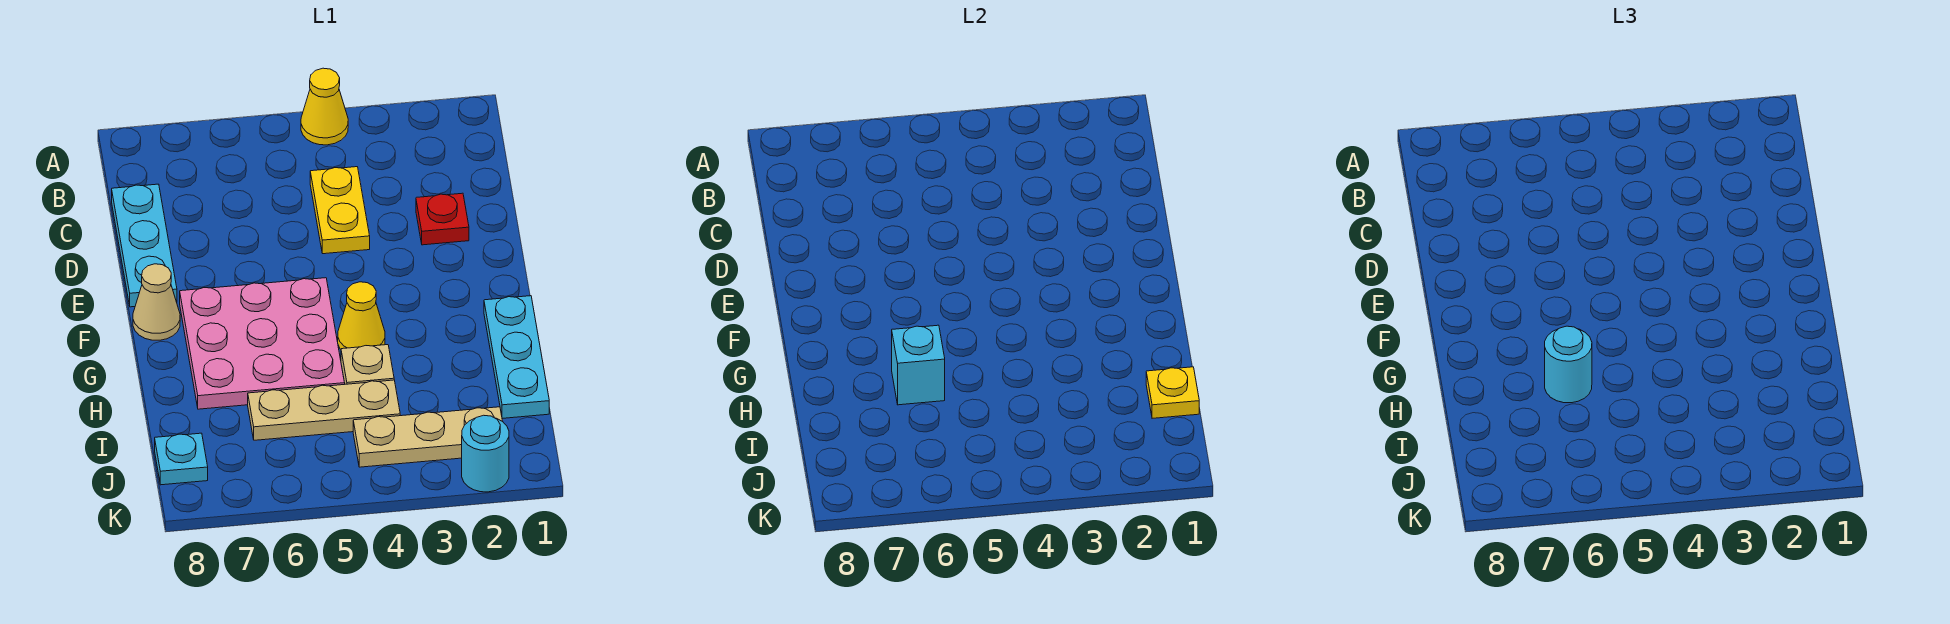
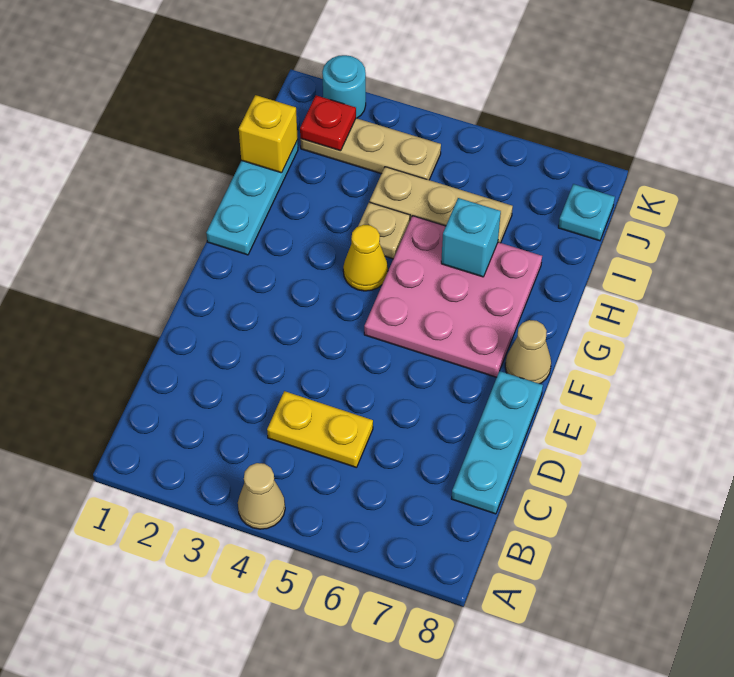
yellow 1x1 cone [301,68,348,145] -> tan 1x1 cone [238,463,285,529]
yellow 1x2 plate [310,167,370,254] -> yellow 1x2 plate turned to [267,391,373,468]
red 1x1 plate [416,193,469,245] -> red 1x1 plate moved to [300,95,356,151]
cyan 1x1 round brick [1545,326,1592,403] -> none
yellow 1x1 plate [1146,367,1199,418] -> yellow 1x1 brick [239,95,298,173]

